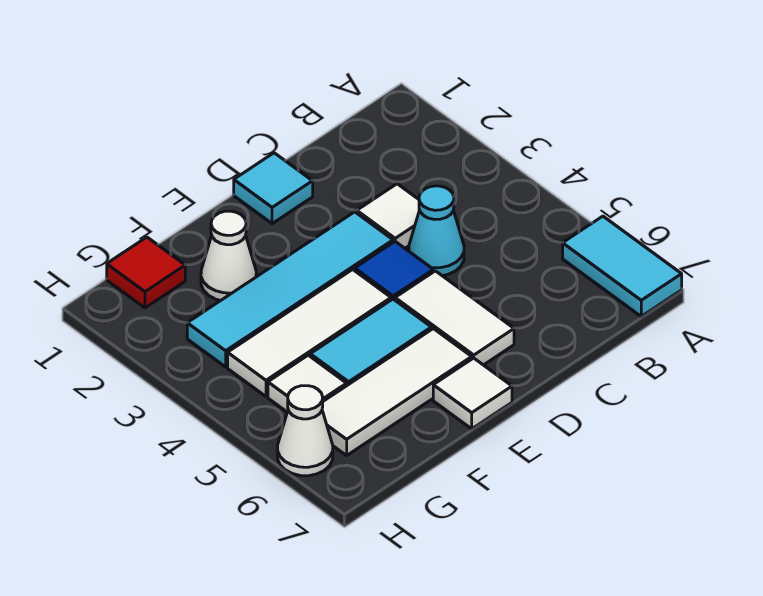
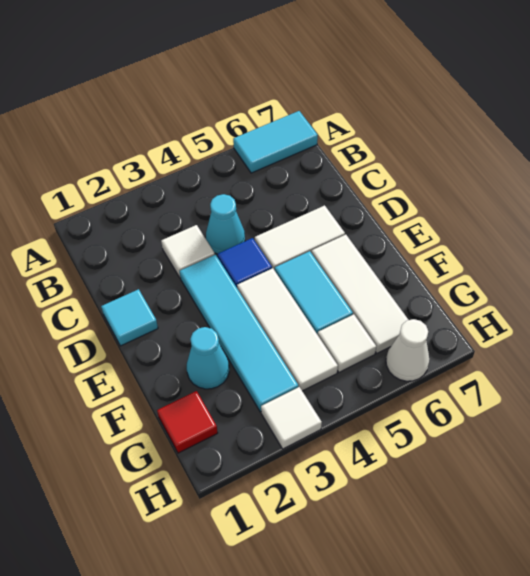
white 1x1 tile [433,358,512,429] -> white 1x1 tile moved to [261,387,322,449]
white 1x1 cone [201,211,256,301] -> cyan 1x1 cone [187,327,229,389]

